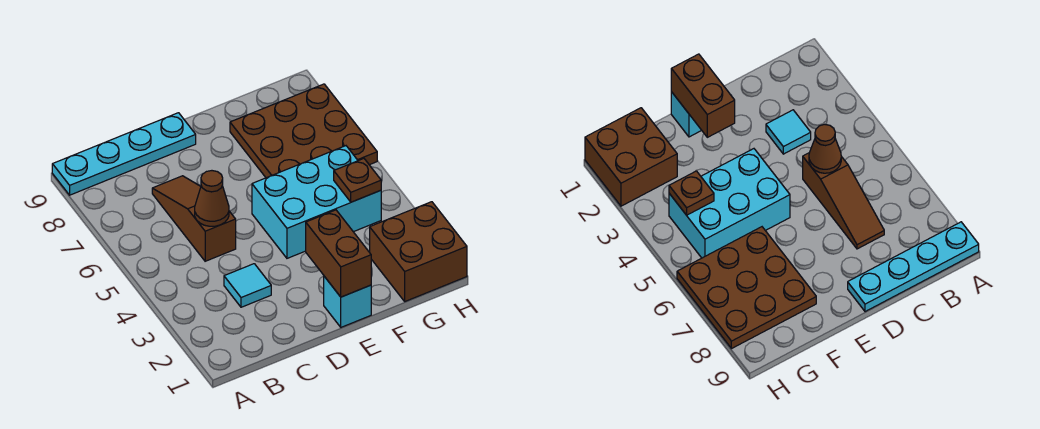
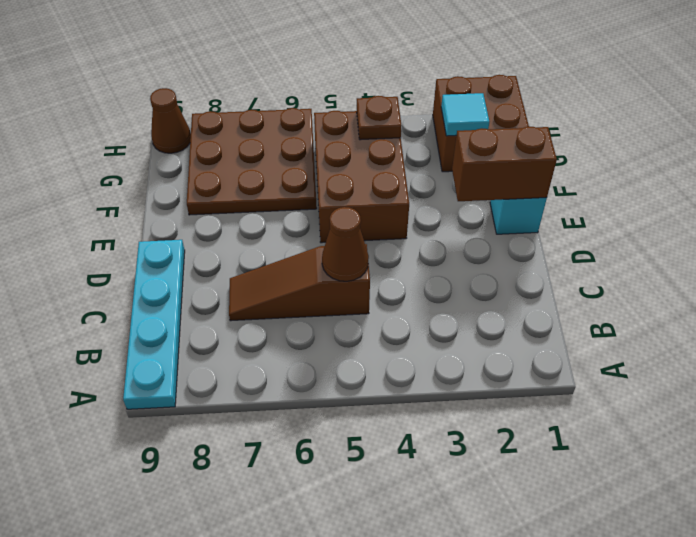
cyan 1x1 tile [224,264,271,307] -> cyan 1x1 tile moved to [441,93,489,136]
cyan 2x3 brick [252,146,381,258] -> brown 2x3 brick [314,111,409,243]
none -> brown 1x1 cone [150,88,191,153]

